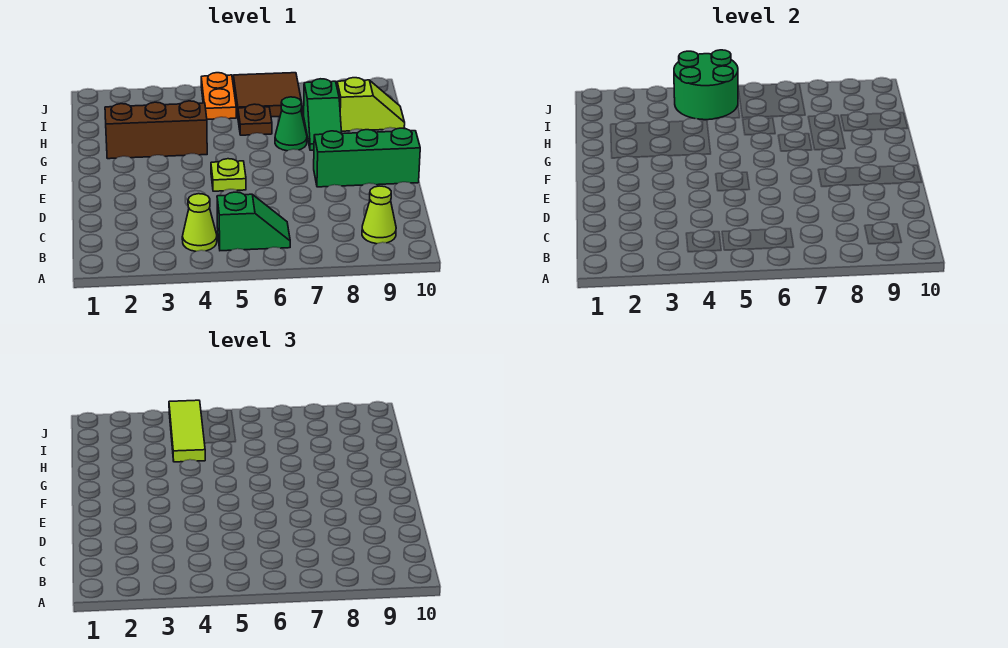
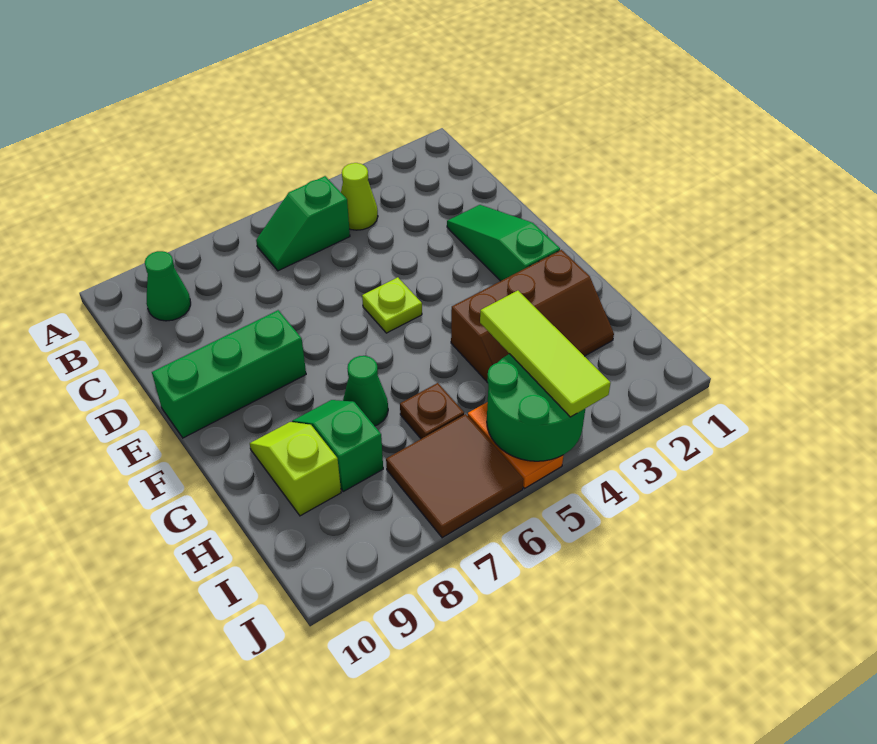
lime 1x1 cone [362,186,396,244] -> green 1x1 cone [145,251,191,321]
none -> green 1x3 slope [447,205,560,281]
lime 1x2 slope [337,78,405,131] -> lime 1x2 slope turned to [250,422,341,516]

